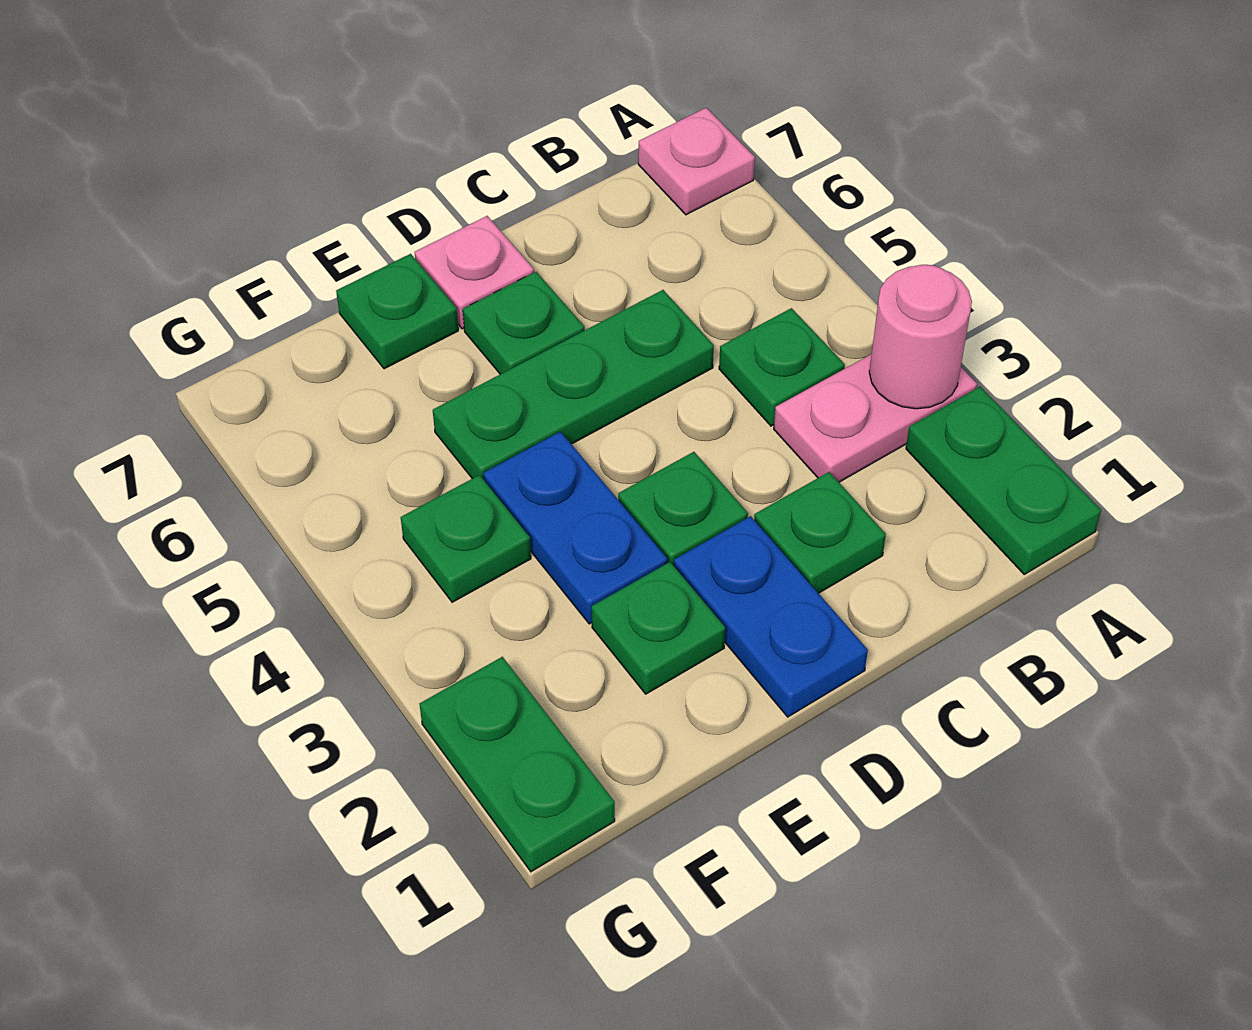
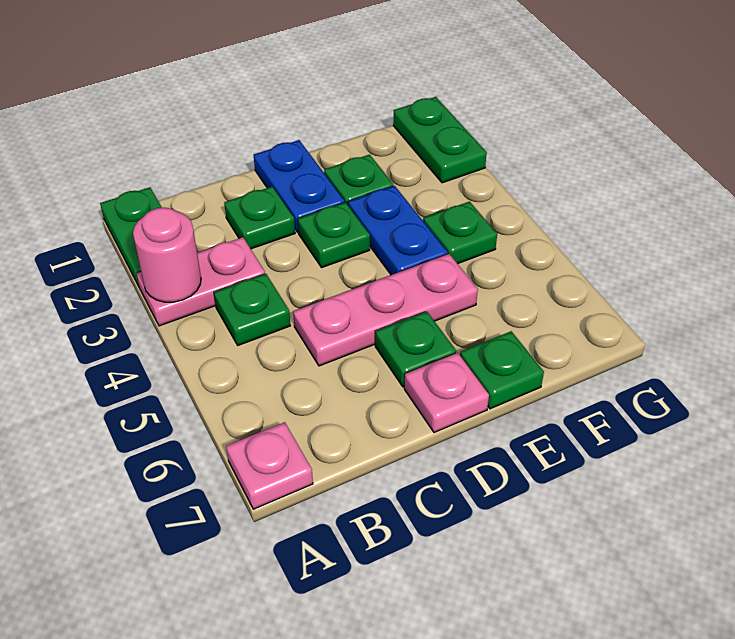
green 1x3 plate [433,290,714,480] -> pink 1x3 plate [293,254,478,366]

